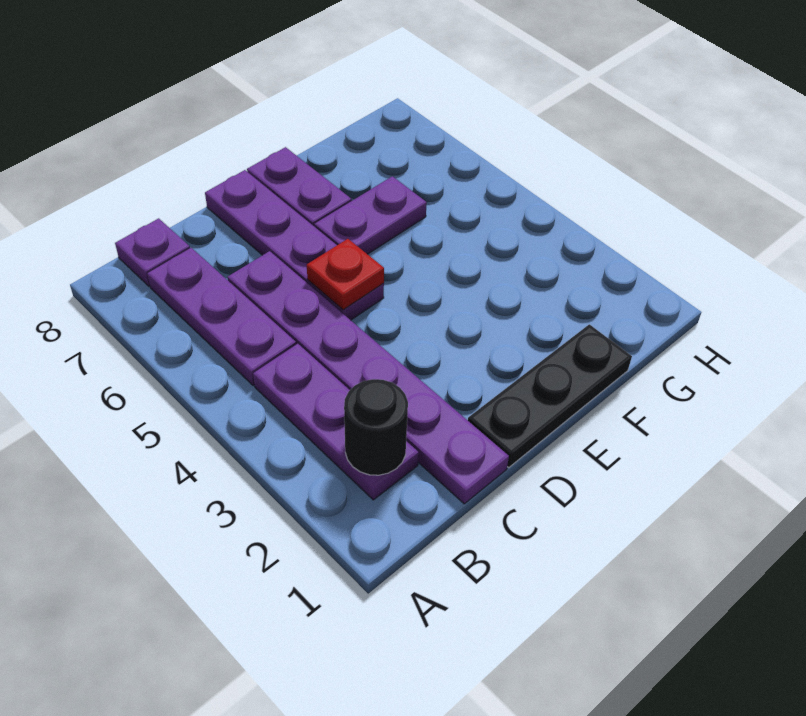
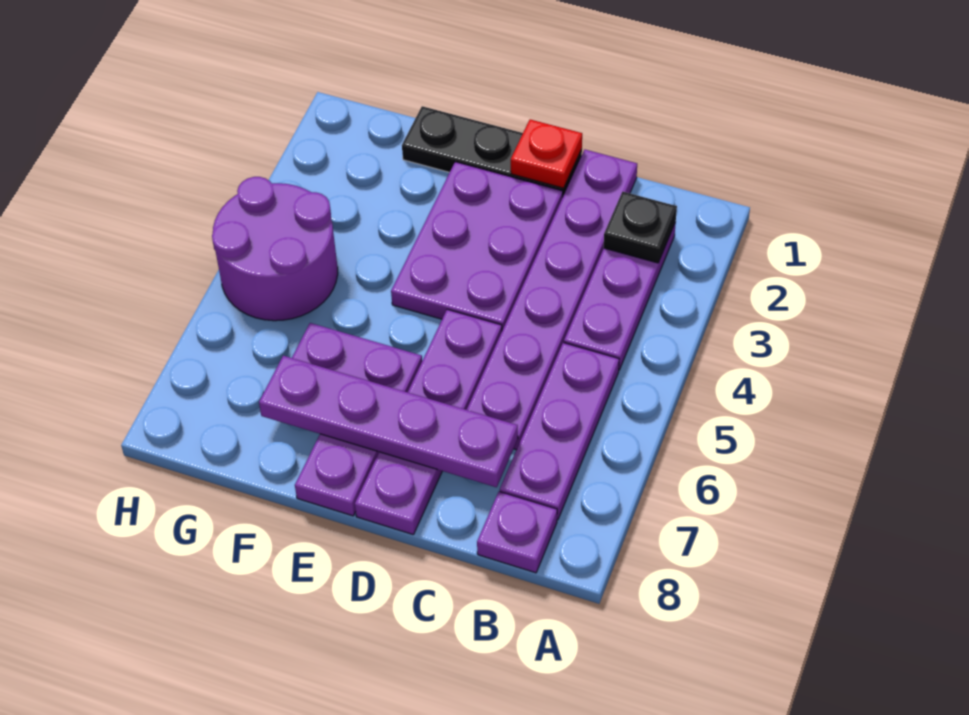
black 1x1 round brick [344,379,408,475] -> black 1x1 plate [604,192,677,263]
none -> purple 1x4 plate [259,356,518,487]
none -> purple 2x3 plate [391,162,563,330]
red 1x1 plate [307,239,384,310] -> red 1x1 plate moved to [511,119,582,188]
none -> purple 2x2 round brick [212,177,338,321]

